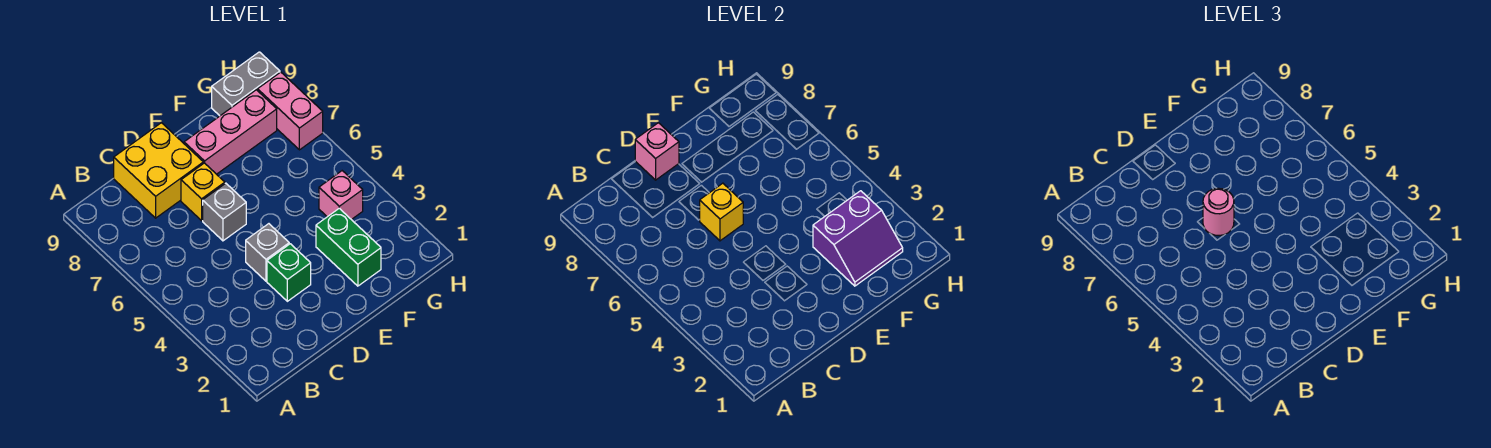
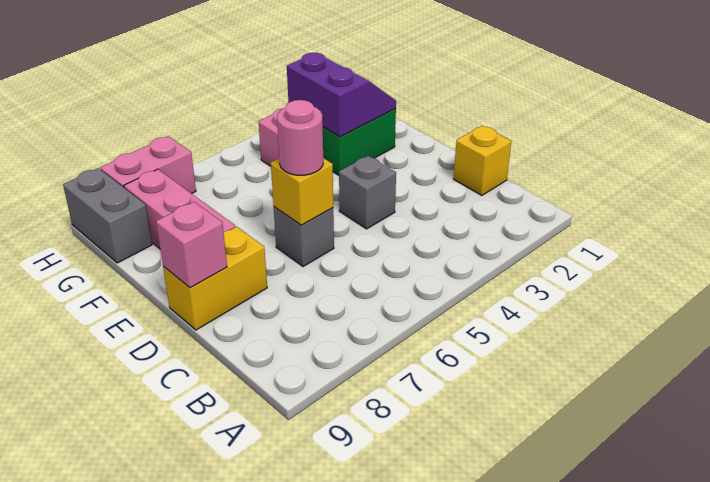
yellow 2x2 brick [114,123,203,218] -> yellow 1x2 brick [163,227,267,330]
green 1x1 brick [267,244,311,301] -> none
yellow 1x1 brick [181,163,225,221] -> yellow 1x1 brick moved to [454,126,511,195]

